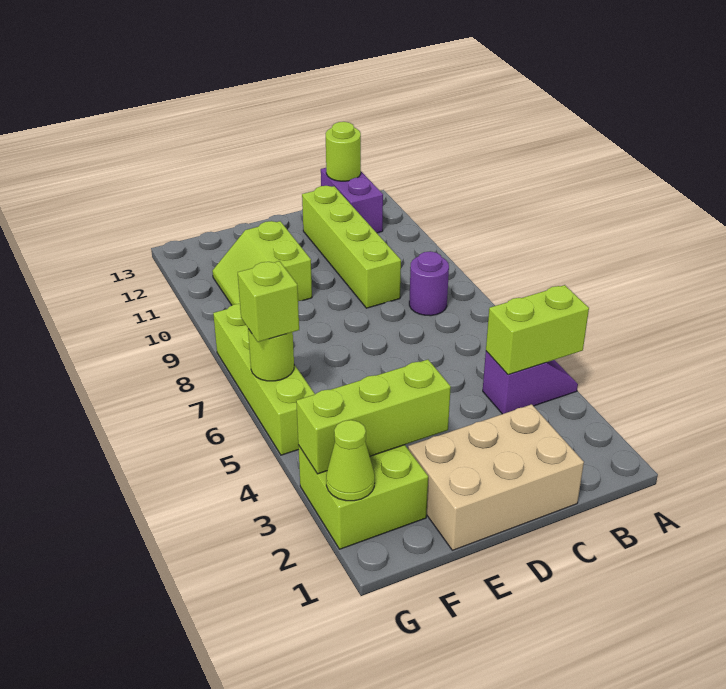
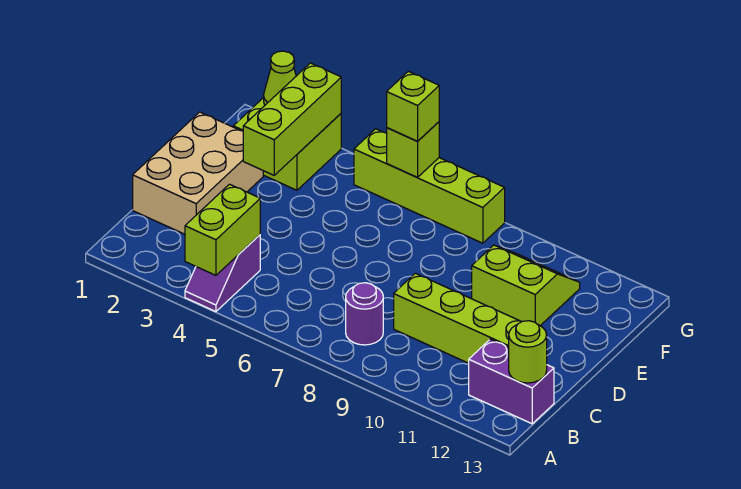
lime 1x1 round brick [248,329,294,381] -> lime 1x1 brick [387,122,439,177]

